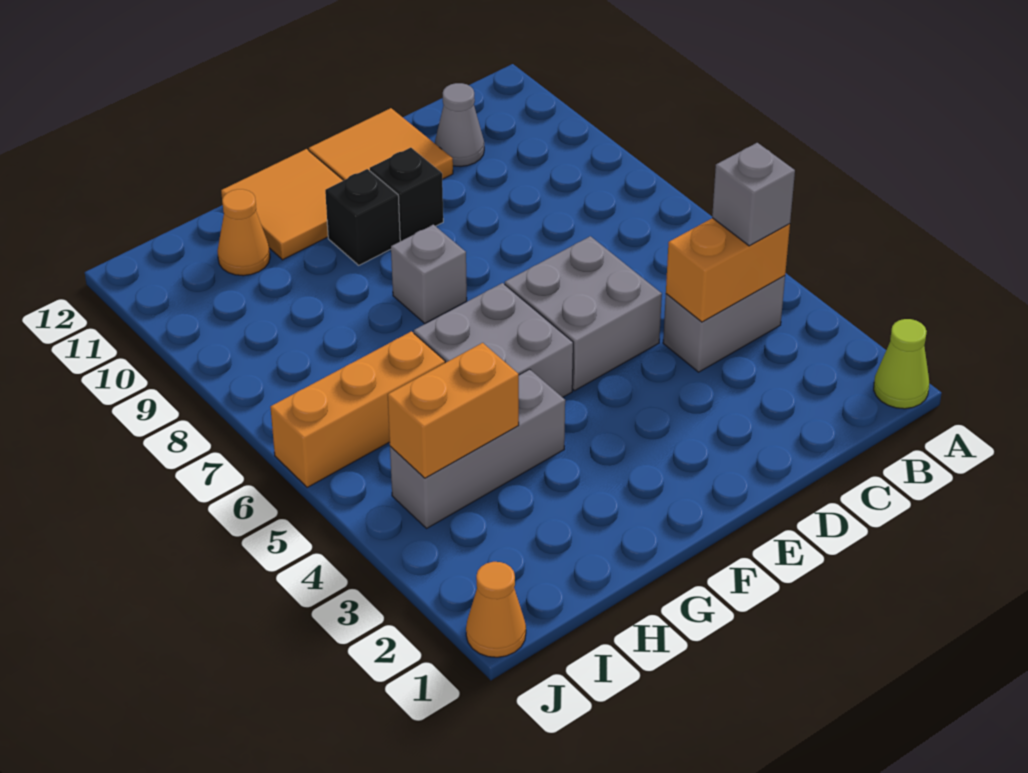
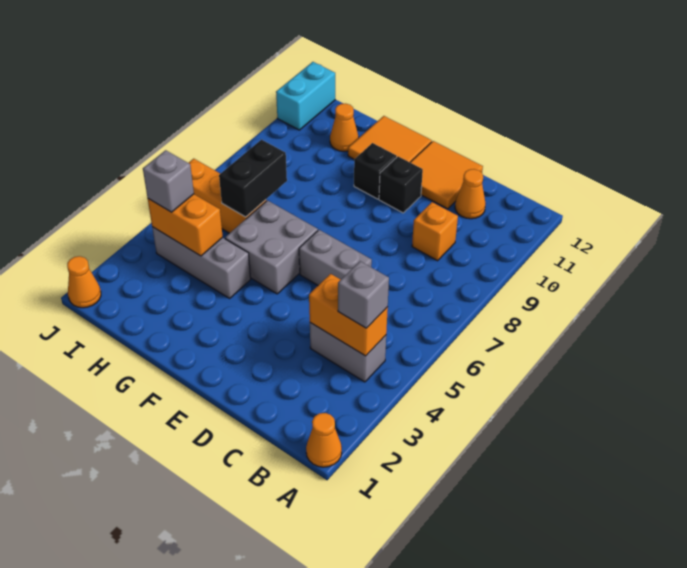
lime 1x1 cone [874,319,929,409] -> orange 1x1 cone [306,413,342,467]
none -> orange 1x1 brick [412,202,458,261]
grey 1x1 cone [435,83,484,167] -> orange 1x1 cone [455,169,486,219]
grey 2x2 brick [505,236,662,391] -> grey 1x2 brick [299,230,372,285]
grey 1x1 brick [391,225,467,324] -> grey 1x1 brick moved to [143,150,194,212]
none -> black 1x2 brick [219,140,287,217]
none -> cyan 1x2 brick [276,62,335,130]

